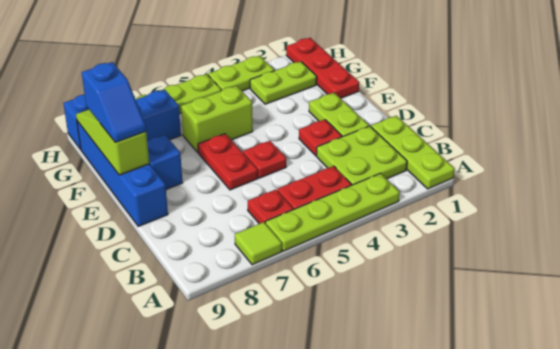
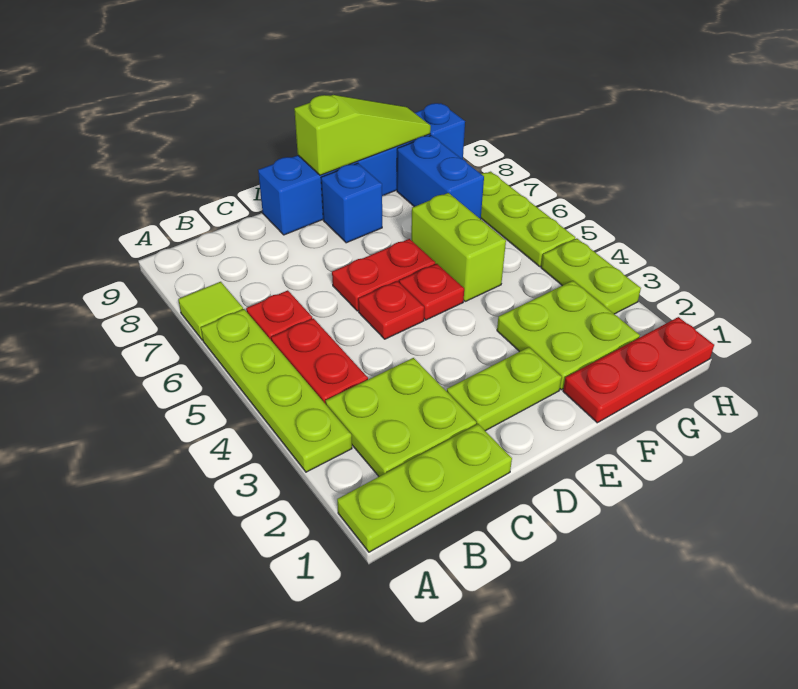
red 1x1 plate [299,119,342,155] -> red 1x1 plate moved to [399,264,464,320]
blue 1x2 slope [82,62,146,143] -> none
lime 1x2 plate [250,61,317,104] -> lime 2x2 plate [497,281,640,390]

